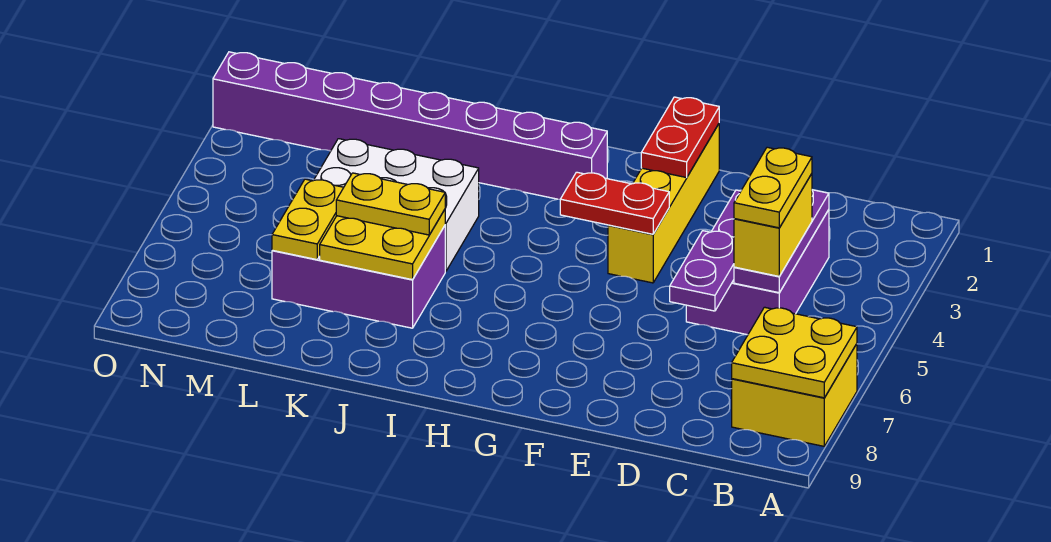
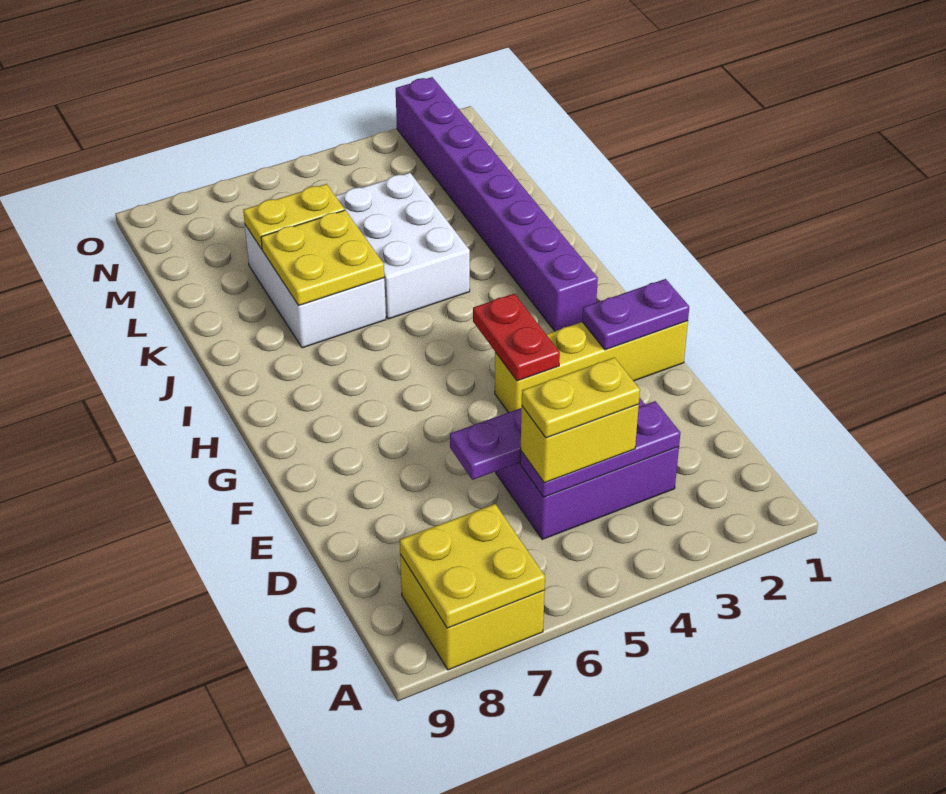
red 1x2 plate [641,97,719,178] -> purple 1x2 plate [582,279,689,350]
purple 2x3 brick [272,226,445,328] -> white 2x3 brick [245,225,386,348]
yellow 1x2 plate [336,173,445,235] -> none

